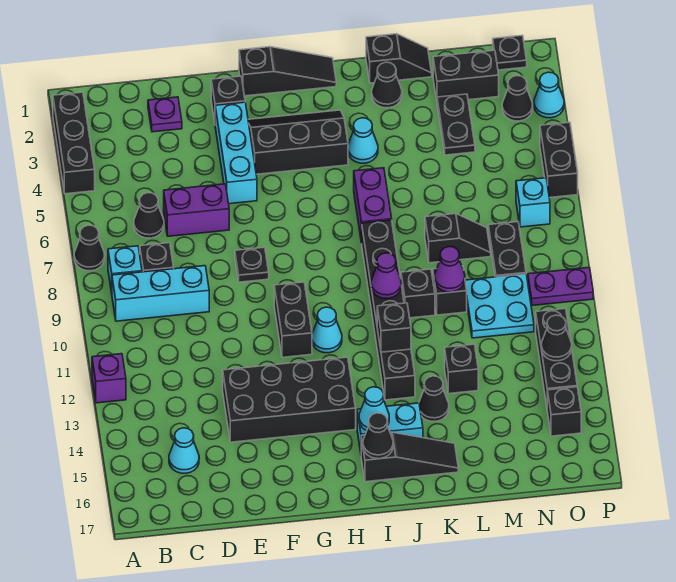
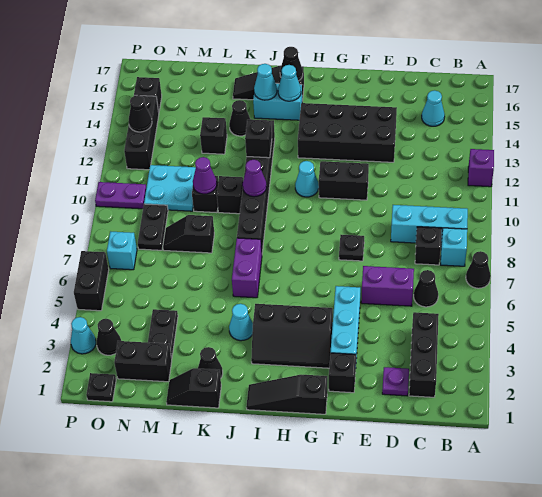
black 1x3 brick [53,92,95,194] -> black 1x3 brick moved to [409,312,439,397]
black 1x2 brick [274,282,312,357] -> black 1x2 brick turned to [318,161,369,200]
none -> cyan 1x1 cone [254,64,277,100]

